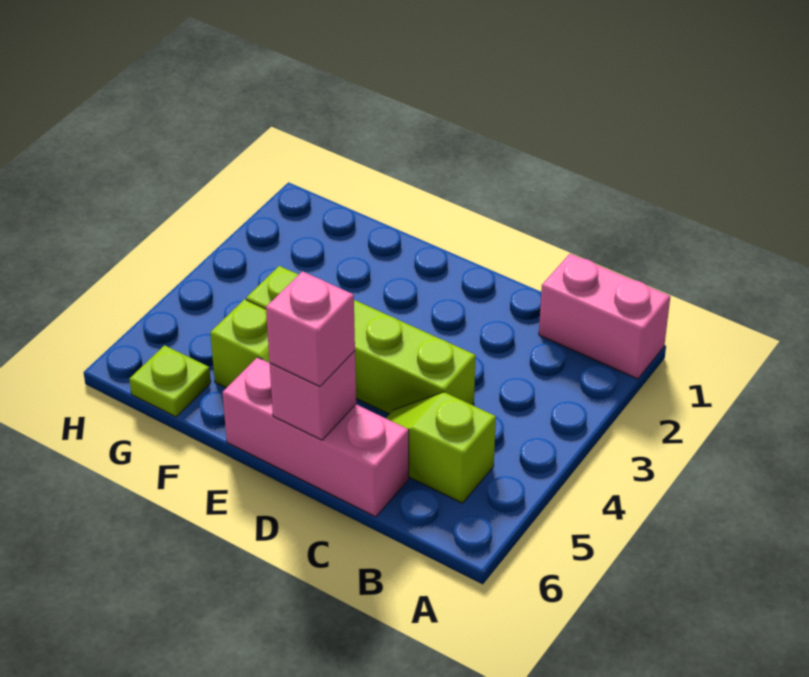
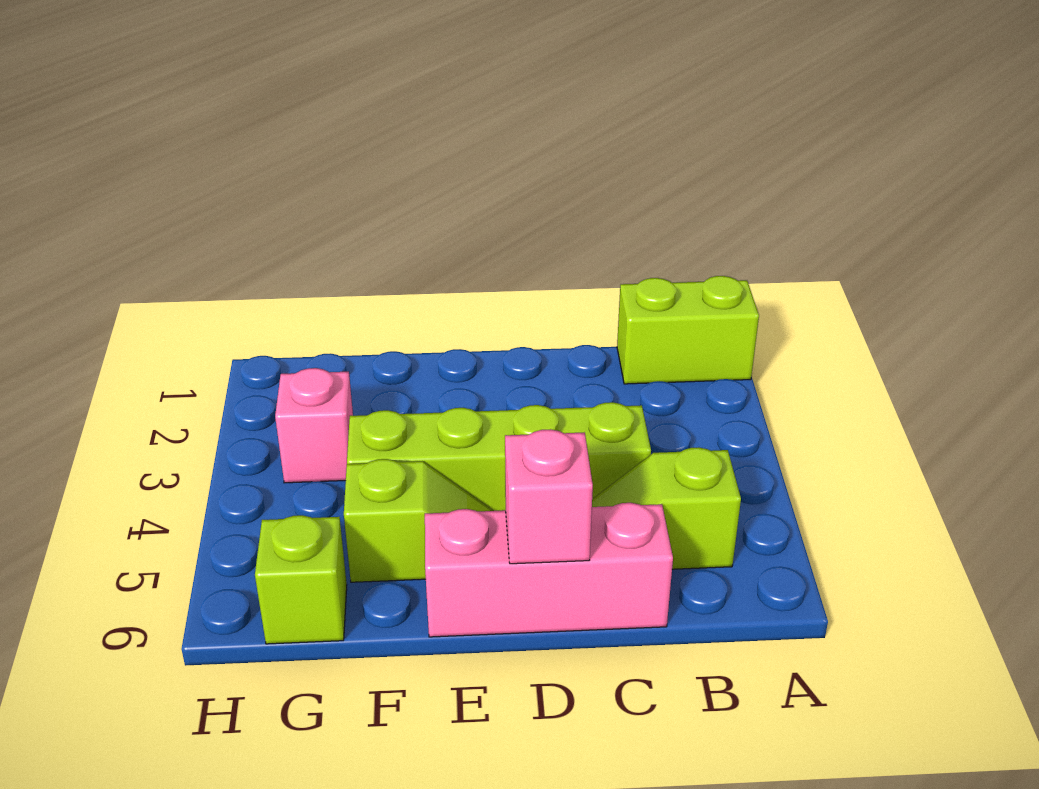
pink 1x2 brick [539,254,670,379] -> lime 1x2 brick [617,276,759,384]
pink 1x1 brick [266,271,355,387] -> pink 1x1 brick moved to [275,368,353,483]
lime 1x1 plate [129,345,211,417] -> lime 1x1 brick [255,515,347,644]

